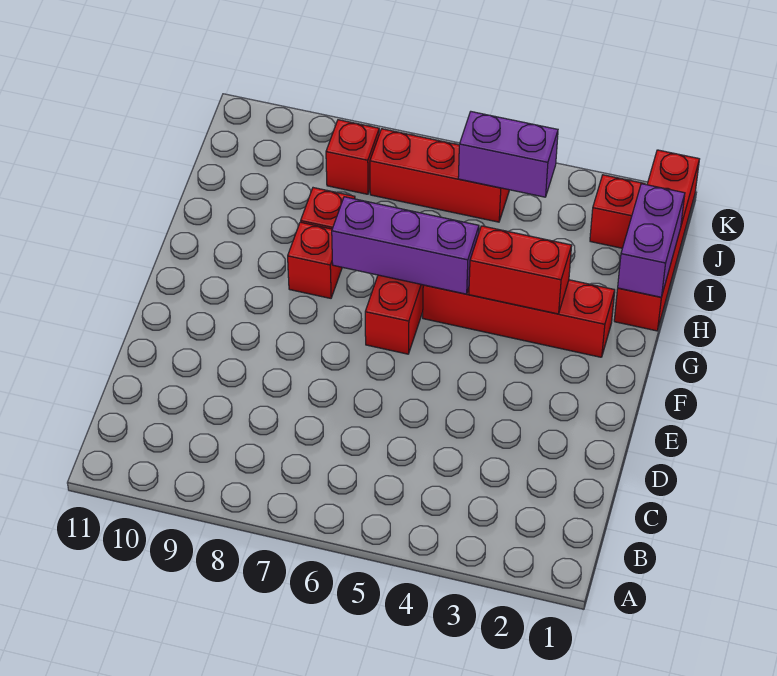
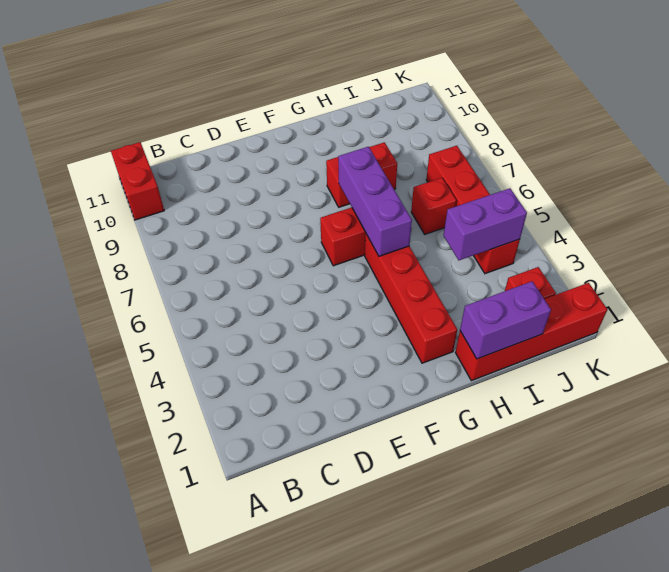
red 1x2 brick [469,226,572,314] -> red 1x2 brick moved to [111,142,164,220]
purple 1x2 brick [458,112,558,197] -> purple 1x2 brick turned to [444,188,527,260]
red 1x3 brick [370,129,509,222] -> red 1x4 brick [426,146,520,274]
red 1x1 brick [326,120,379,194] -> red 1x1 brick moved to [411,178,457,234]

